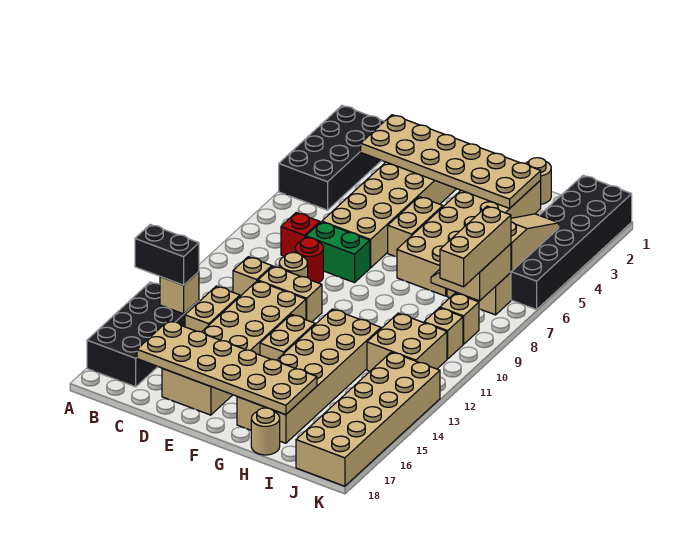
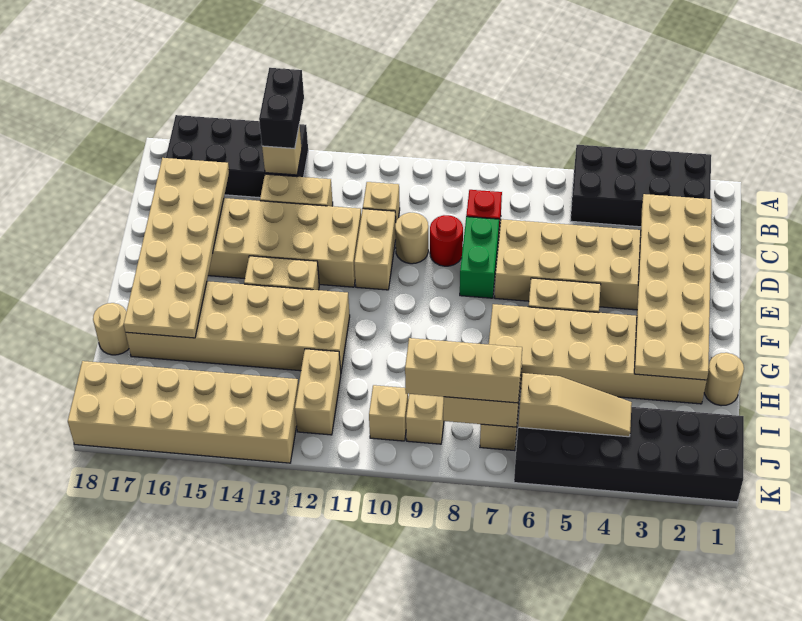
tan 2x2 brick [367,313,447,371] -> tan 1x2 brick [295,349,341,435]

